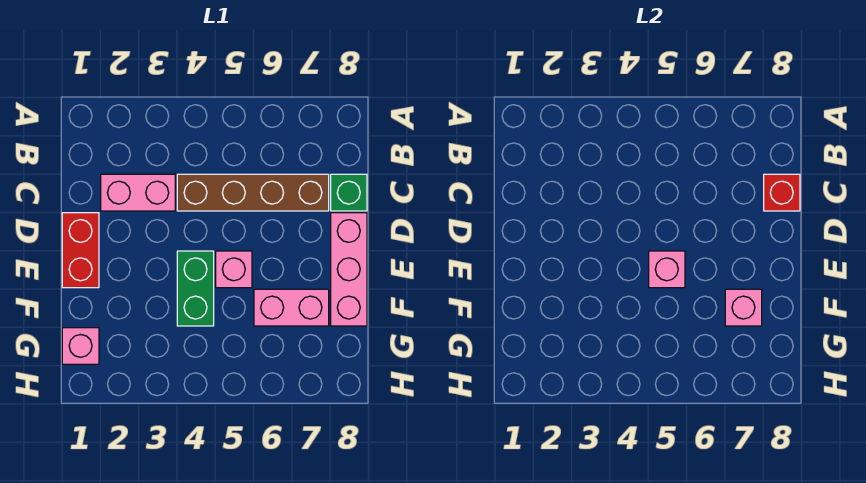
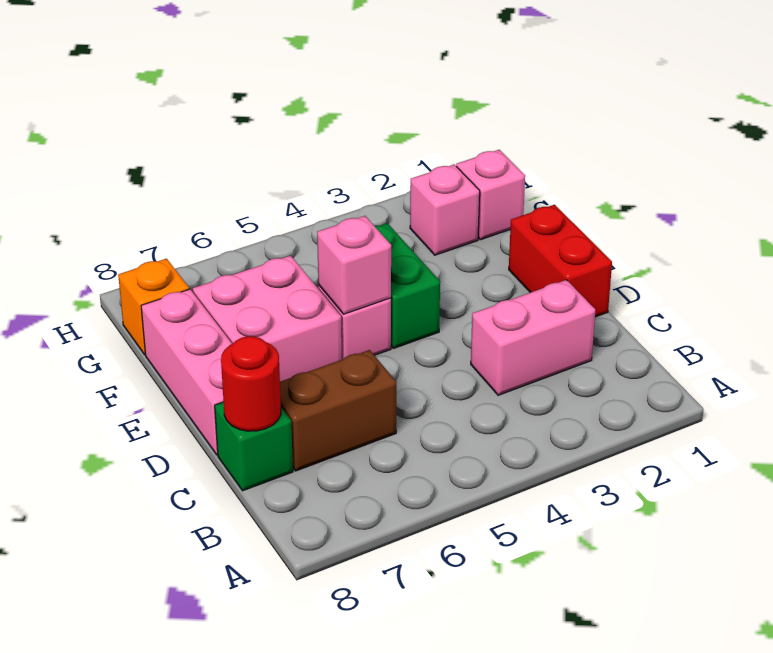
brown 1x4 brick [177,174,329,211] -> brown 1x2 brick [280,350,396,471]
red 1x1 brick [764,174,800,211] -> red 1x1 round brick [221,336,281,431]
pink 1x2 brick [254,289,329,326] -> pink 2x2 brick [193,256,342,382]
pink 1x1 brick [725,289,762,326] -> pink 1x1 brick moved to [410,165,480,255]
none -> orange 1x1 brick [118,259,189,355]

